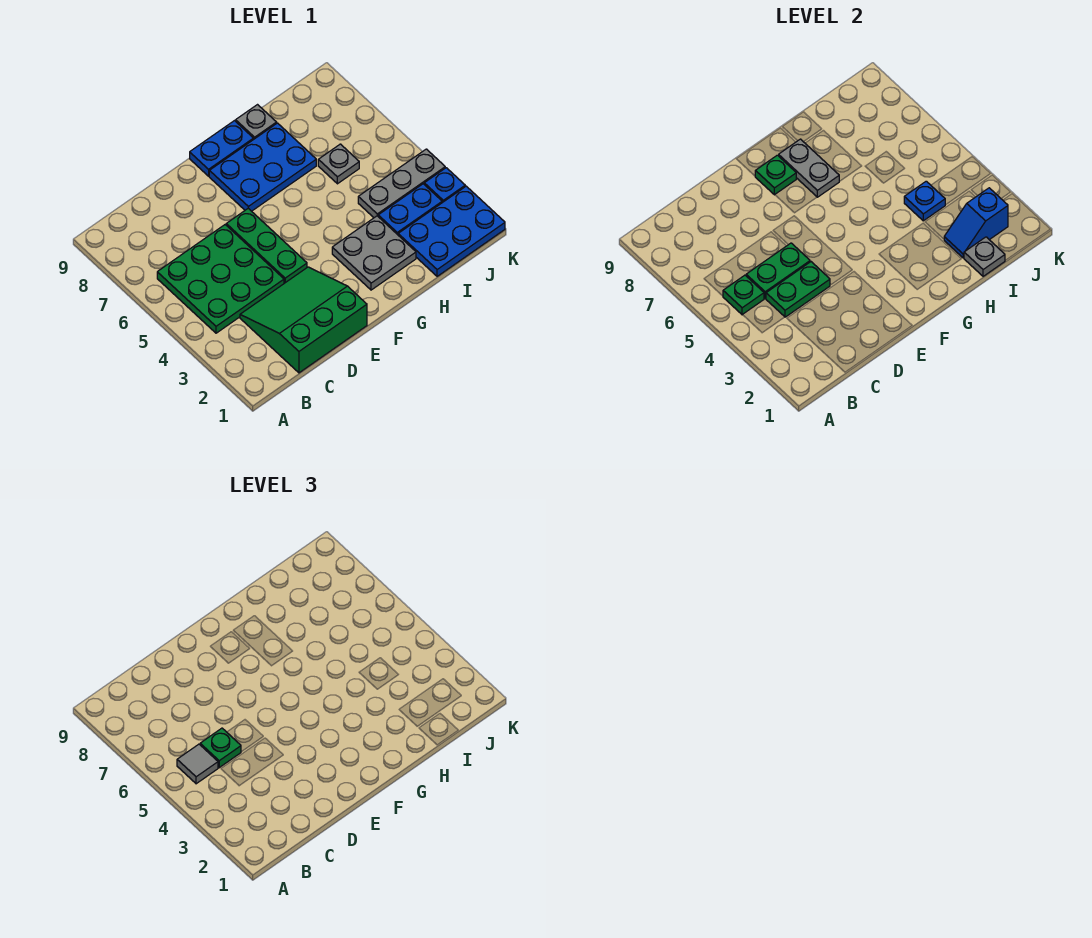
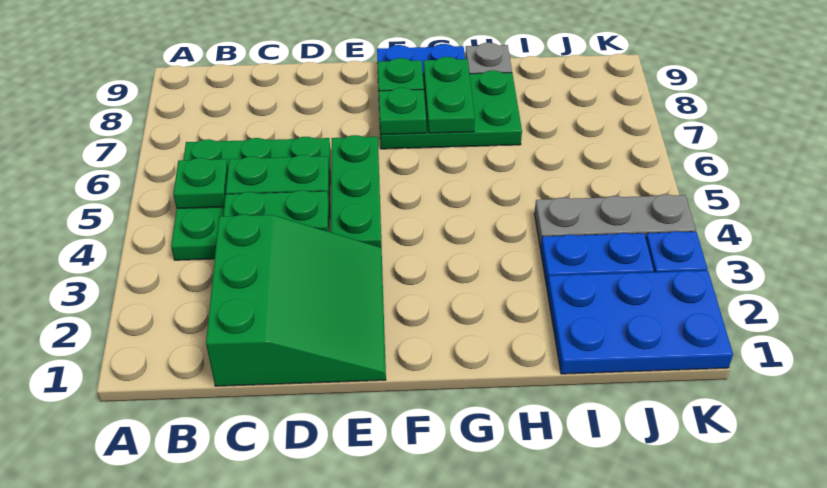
grey 1x1 tile [177,744,218,784] -> none
green 3x3 slope [240,267,367,373] -> green 3x3 slope turned to [206,214,386,386]
green 1x1 plate [200,728,241,768] -> green 1x1 plate moved to [379,88,426,135]
blue 2x3 plate [209,123,316,211] -> green 2x3 plate [378,70,522,149]
grey 2x2 plate [332,216,416,290] -> none
grey 1x2 plate [779,139,839,197] -> green 1x2 plate [424,57,475,133]
grey 1x1 plate [964,237,1005,276] -> none
blue 1x2 slope [944,188,1008,258] -> none
blue 1x1 plate [904,181,945,221] -> none
grey 1x1 plate [318,144,359,184] -> none

